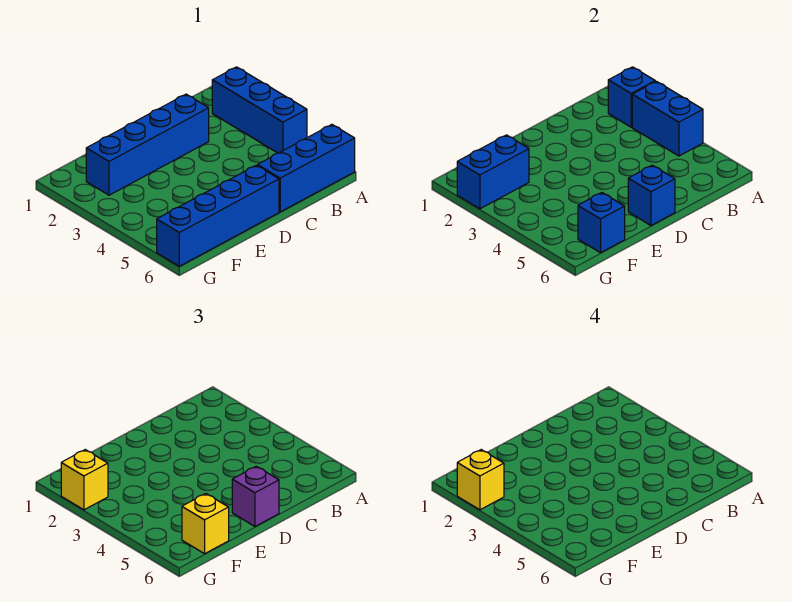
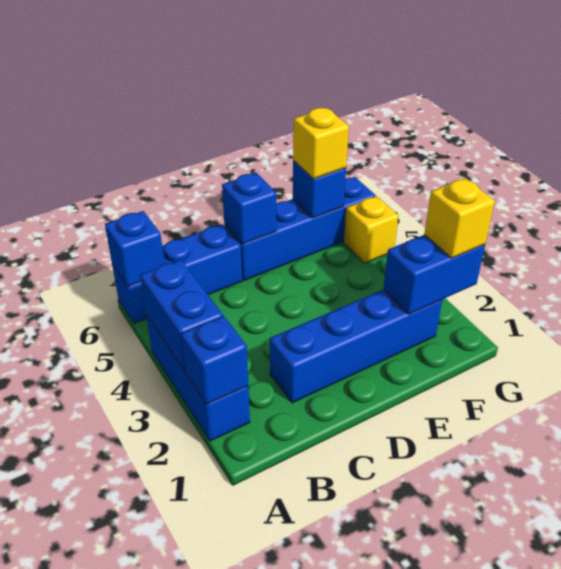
none -> blue 1x1 brick [105,211,164,287]
purple 1x1 brick [232,466,279,526] -> none
yellow 1x1 brick [457,450,504,510] -> yellow 1x1 brick moved to [344,196,398,263]

